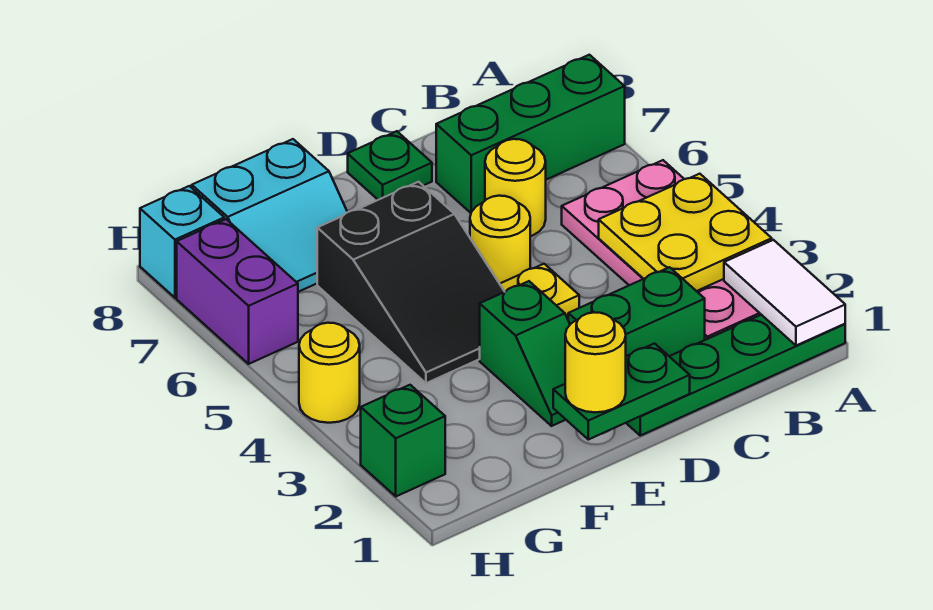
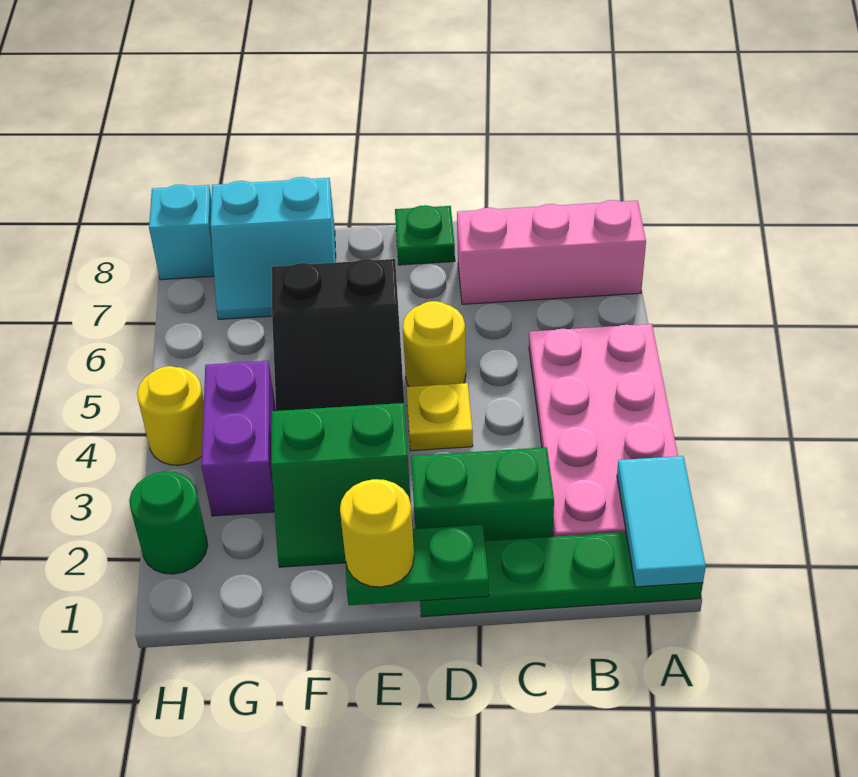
white 1x2 tile [724,240,845,346] -> cyan 1x2 tile [617,456,706,587]
yellow 2x2 plate [599,174,772,291] -> none
green 1x3 brick [436,55,625,213] -> pink 1x3 brick [457,200,646,304]
yellow 1x1 round brick [485,139,546,236] -> none
green 1x2 slope [480,281,570,426] -> green 2x2 slope [271,403,411,567]
green 1x1 brick [361,385,445,496] -> green 1x1 round brick [129,471,208,574]
purple 1x2 brick [177,219,298,364] -> purple 1x2 brick moved to [201,361,276,516]

